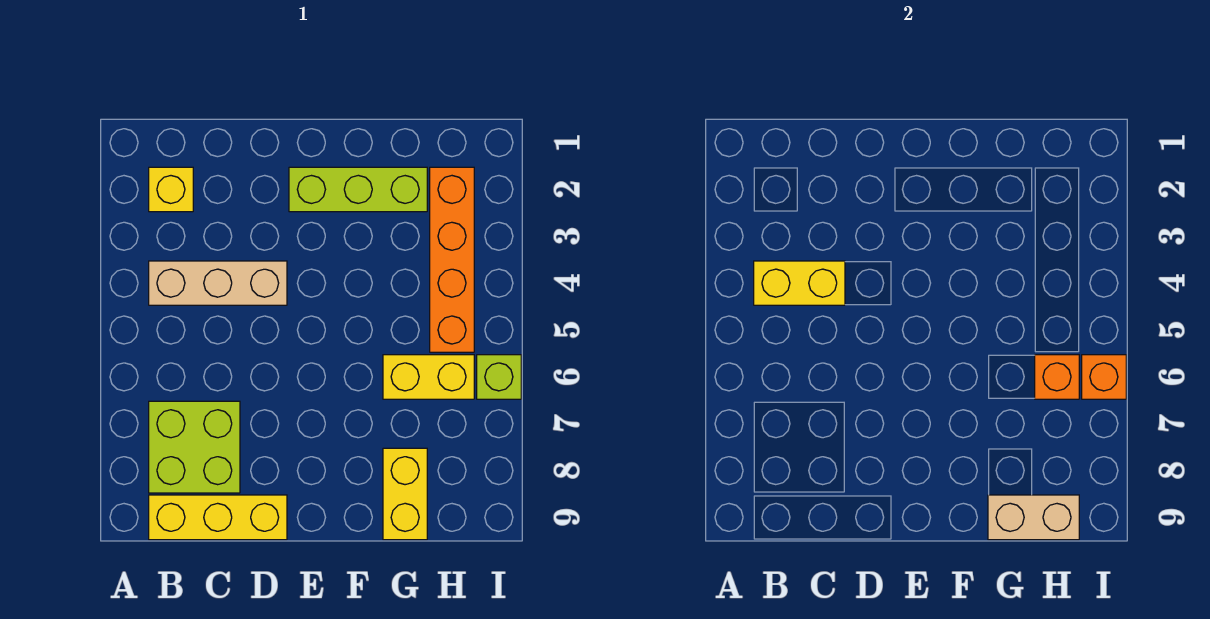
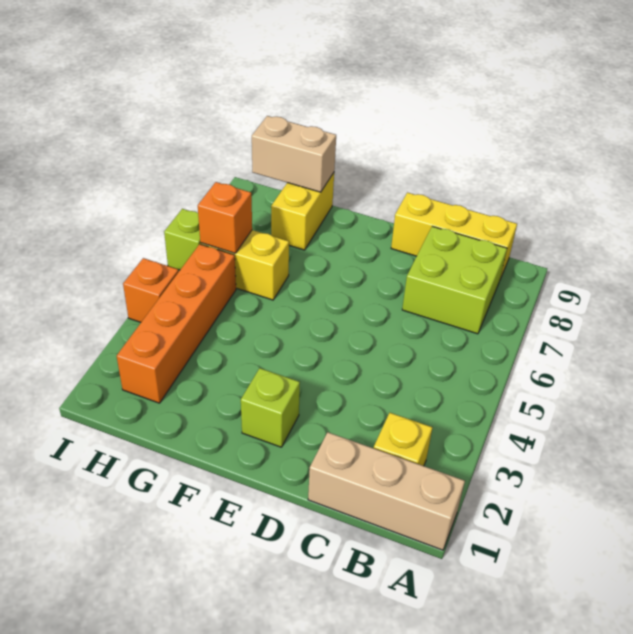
tan 1x3 brick [149,261,287,305] -> tan 1x3 brick moved to [308,432,465,550]
yellow 1x2 brick [754,261,845,305] -> none
lime 1x3 brick [289,167,427,212] -> lime 1x1 brick [241,368,300,447]
orange 1x1 brick [1082,355,1126,399] -> orange 1x1 brick moved to [123,258,179,322]

